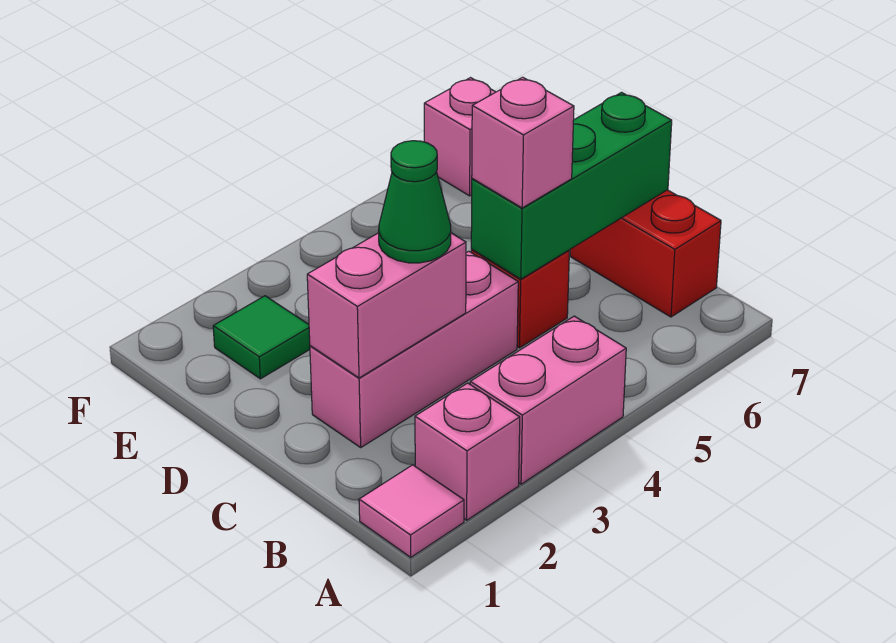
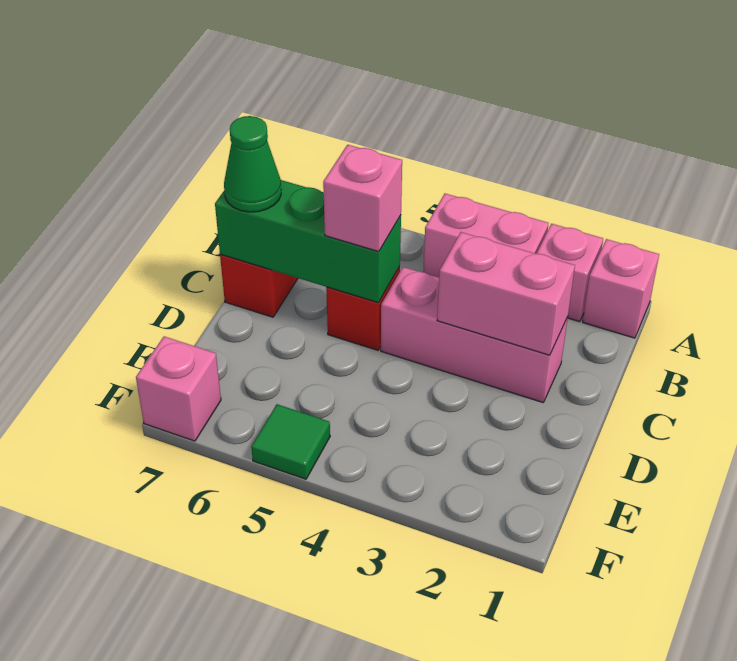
pink 1x1 tile [359,465,464,557] -> pink 1x1 brick [583,239,659,338]
green 1x1 cone [379,141,451,263] -> green 1x1 cone moved to [224,116,281,212]
green 1x1 tile [213,296,310,379] -> green 1x1 tile moved to [251,404,330,479]

